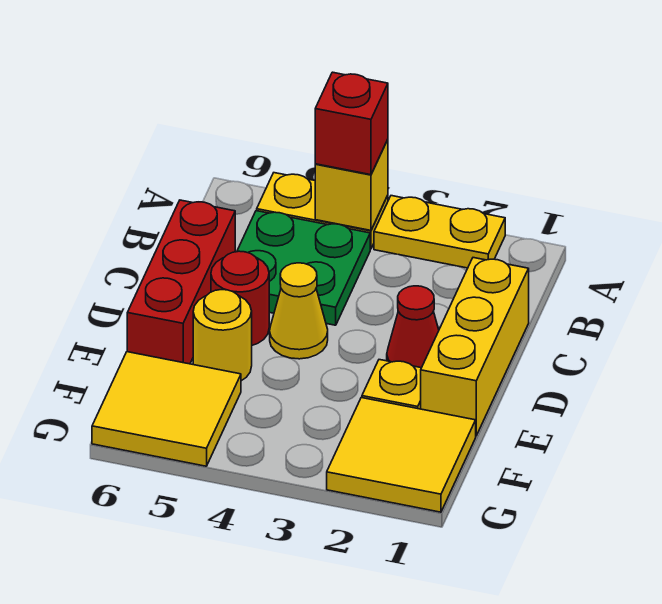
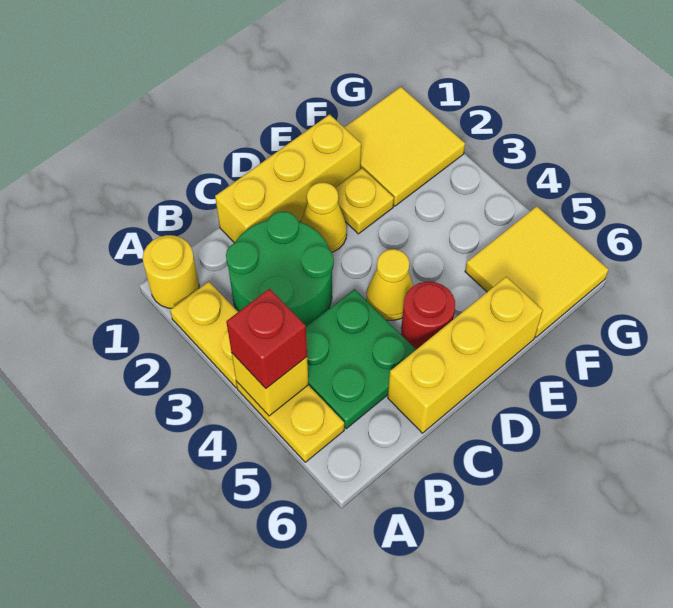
none -> green 2x2 round brick [226,212,334,326]
red 1x3 brick [127,200,235,364] -> yellow 1x3 brick [388,277,543,433]
red 1x1 cone [387,286,439,368] -> yellow 1x1 cone [301,183,347,253]
yellow 1x1 round brick [193,290,252,381] -> yellow 1x1 round brick moved to [143,235,199,308]

